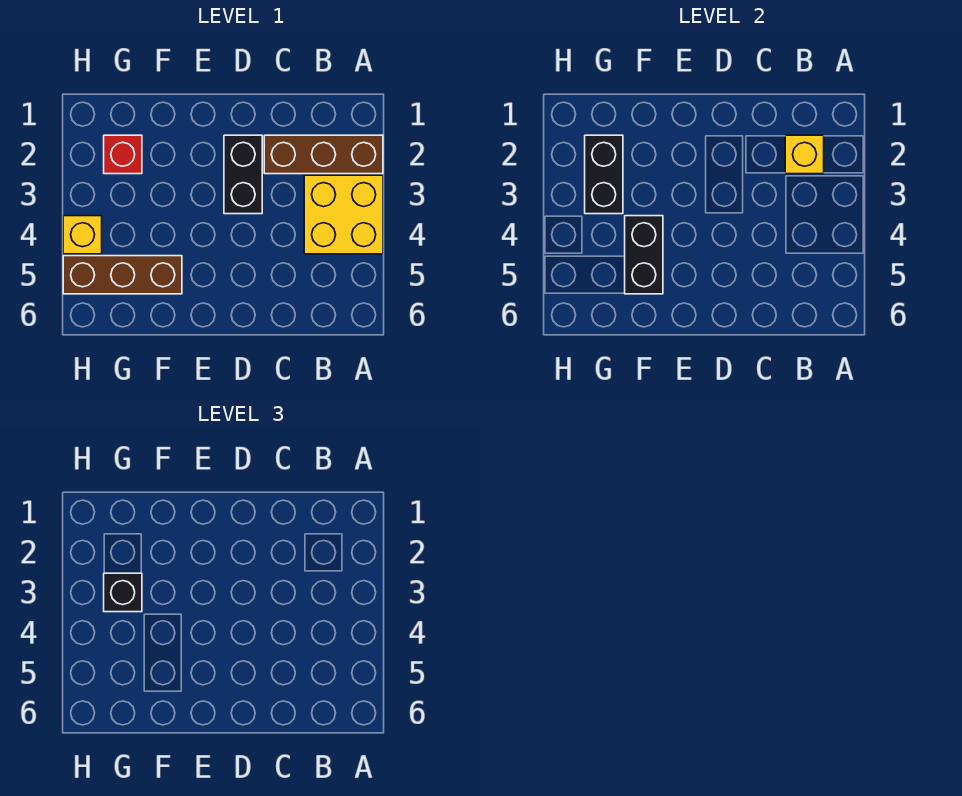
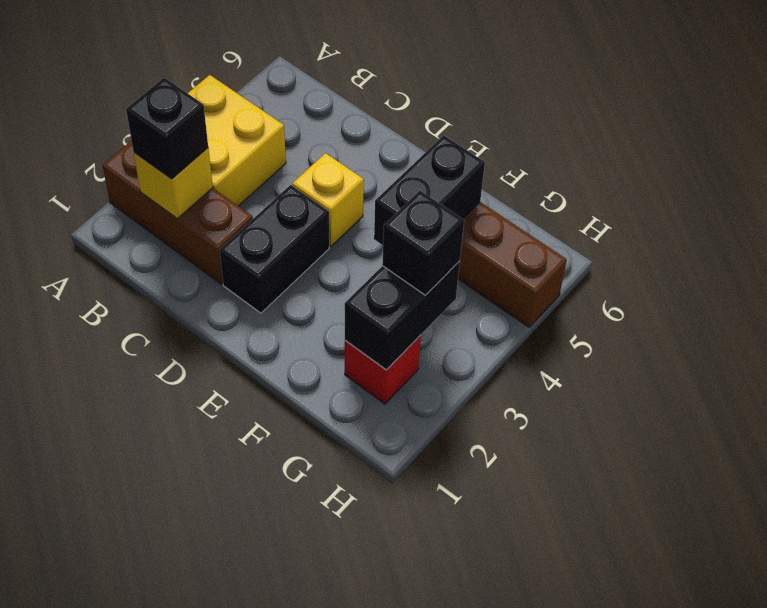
none -> black 1x1 brick [126,78,208,179]
yellow 1x1 brick [63,216,102,254] -> yellow 1x1 brick moved to [292,153,364,246]

